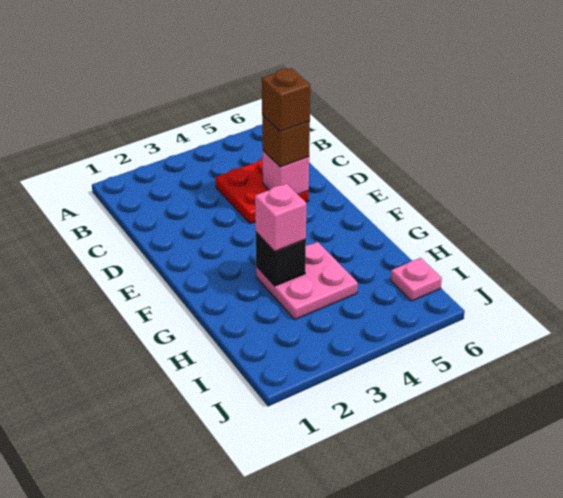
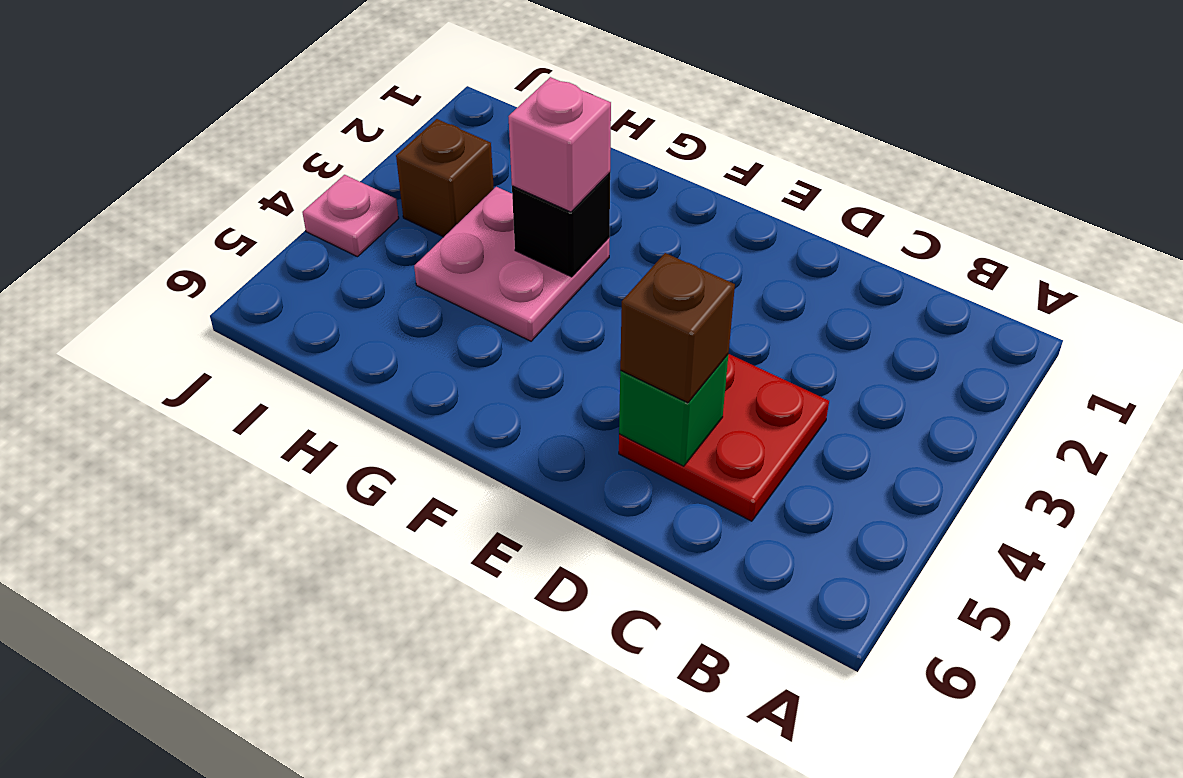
pink 1x1 brick [263,151,309,194] -> green 1x1 brick [619,355,728,466]
brown 1x1 brick [262,68,310,132] -> brown 1x1 brick moved to [396,119,494,237]
pink 1x1 plate [391,258,442,301] -> pink 1x1 plate moved to [302,175,399,257]

